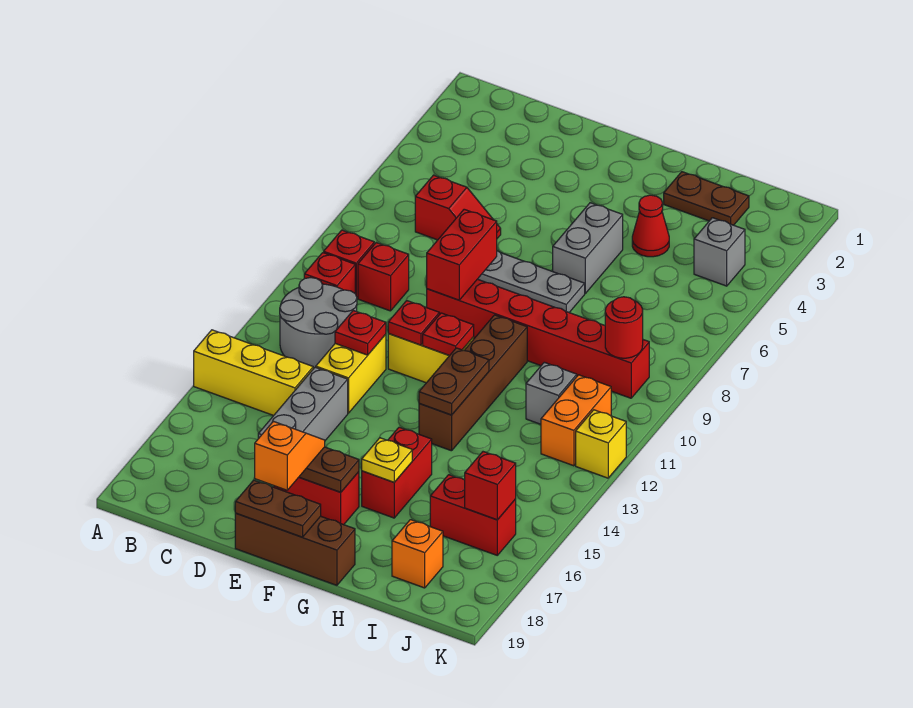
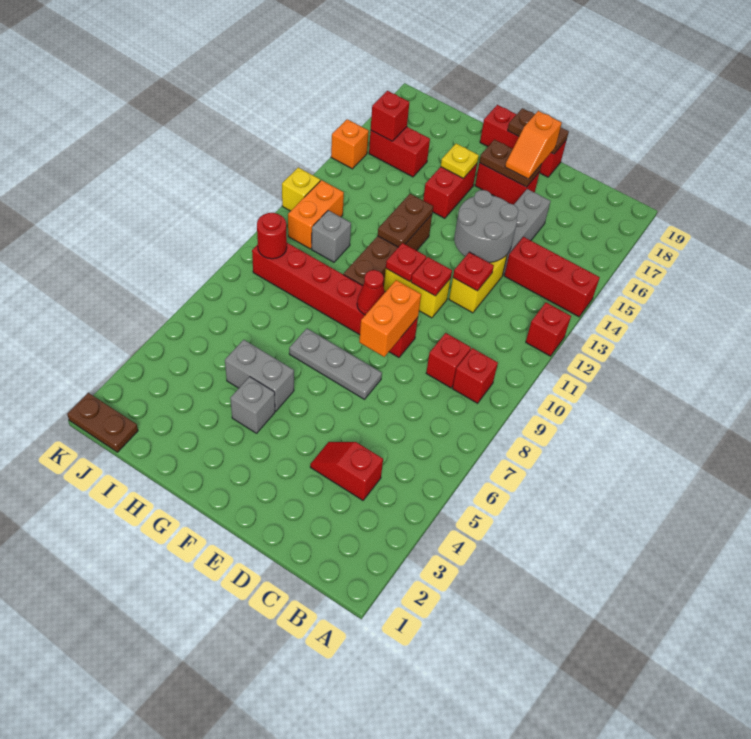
yellow 1x3 brick [194,330,313,416] -> red 1x3 brick [504,237,600,317]
red 1x1 brick [304,253,355,293] -> red 1x1 brick moved to [526,303,571,356]
grey 2x2 round brick [280,278,357,369] -> grey 2x2 round brick moved to [454,190,518,263]
red 1x2 slope [415,175,501,240] -> red 1x2 slope moved to [310,442,383,500]
red 1x2 brick [427,209,497,300] -> orange 1x2 brick [359,280,421,357]
brown 1x3 brick [235,513,355,585] -> red 1x3 brick [480,105,566,177]
grey 1x2 brick [553,203,623,293] -> grey 1x2 brick turned to [225,340,294,411]
brown 1x2 plate [664,172,749,225] -> brown 1x2 plate moved to [67,393,138,452]
red 1x1 cone [632,195,669,257] -> red 1x1 cone moved to [357,270,385,315]
orange 1x1 brick [392,520,443,588] -> orange 1x1 brick moved to [331,119,369,169]
grey 1x1 brick [694,218,745,286] -> grey 1x1 brick moved to [230,377,275,433]

